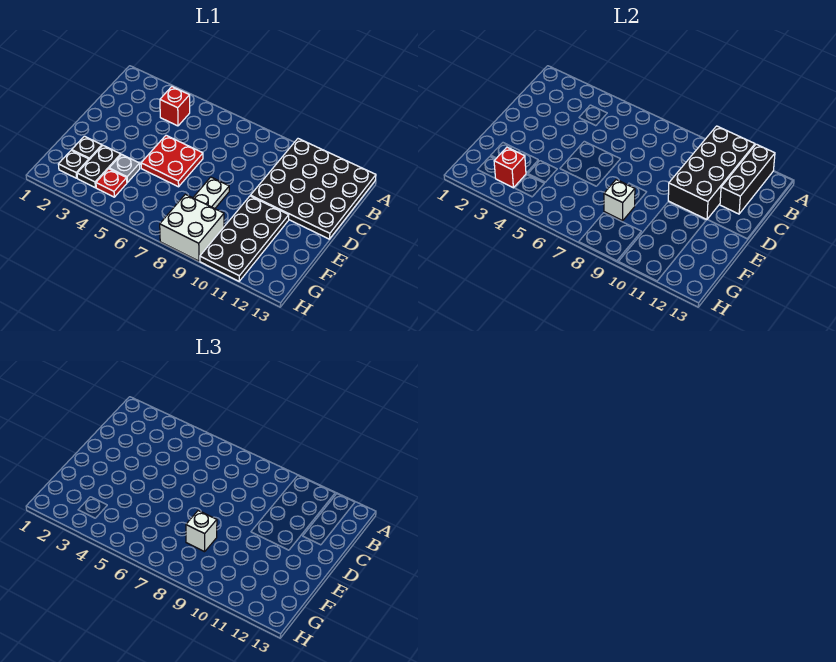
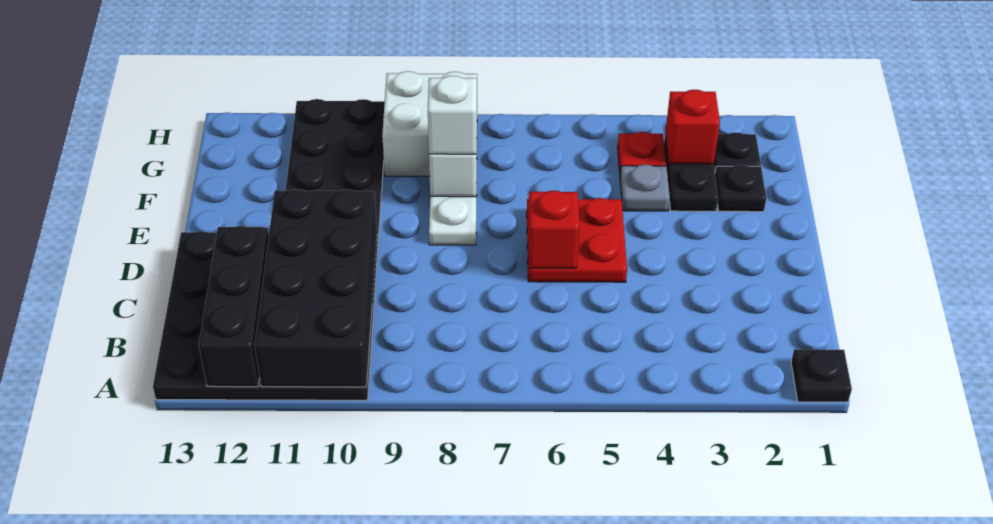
none -> black 1x1 plate [791,349,852,402]
red 1x1 brick [160,87,190,126] -> red 1x1 brick moved to [528,191,580,268]

